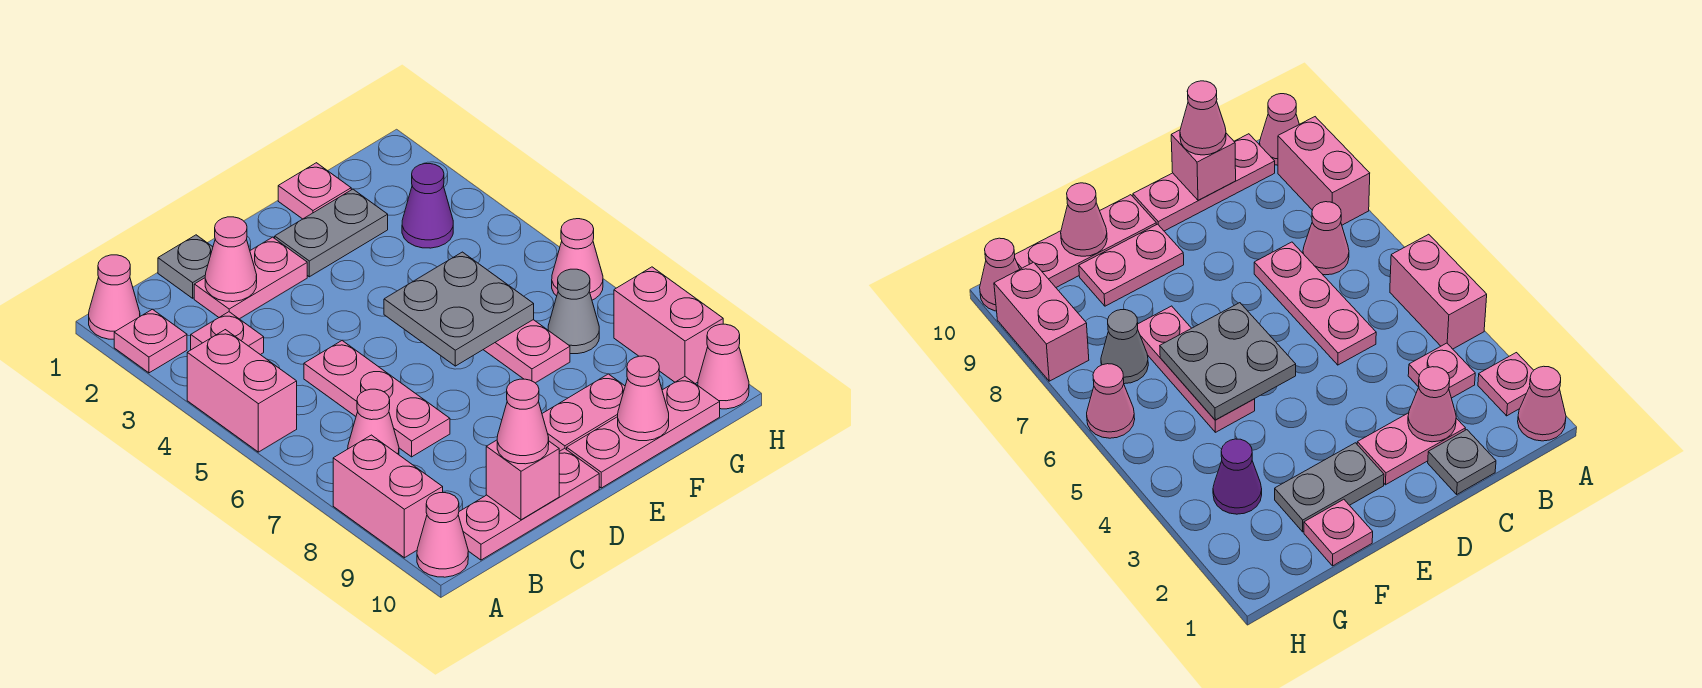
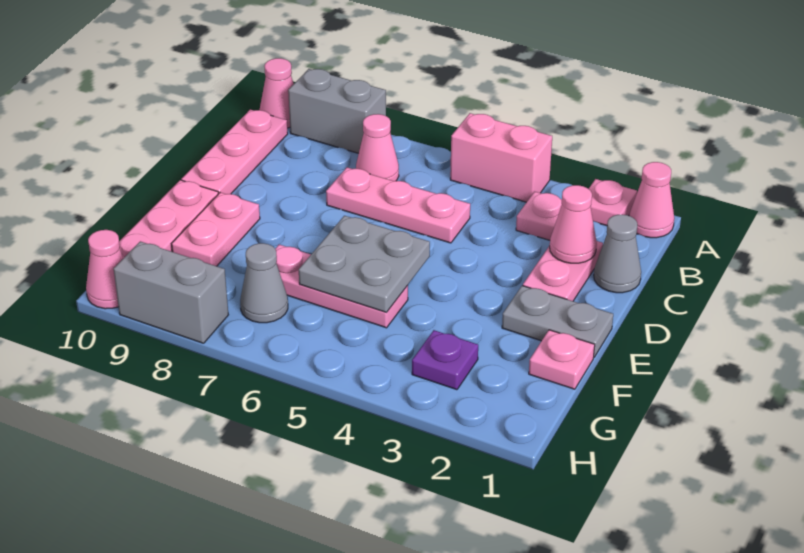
pink 1x2 brick [333,435,443,558] -> grey 1x2 brick [288,69,386,153]
grey 1x1 plate [158,235,213,298] -> grey 1x1 cone [594,215,641,293]
pink 1x1 brick [486,440,559,520] -> none
pink 1x1 cone [497,379,549,464] -> none
grey 1x2 plate [275,189,388,277] -> grey 1x2 plate turned to [502,286,613,357]
pink 1x1 cone [618,356,669,441] -> none
purple 1x1 cone [402,164,453,248] -> purple 1x1 plate [412,330,478,390]
pink 1x1 cone [552,219,603,300] -> none
pink 1x2 brick [614,267,723,384] -> grey 1x2 brick [114,241,228,343]

